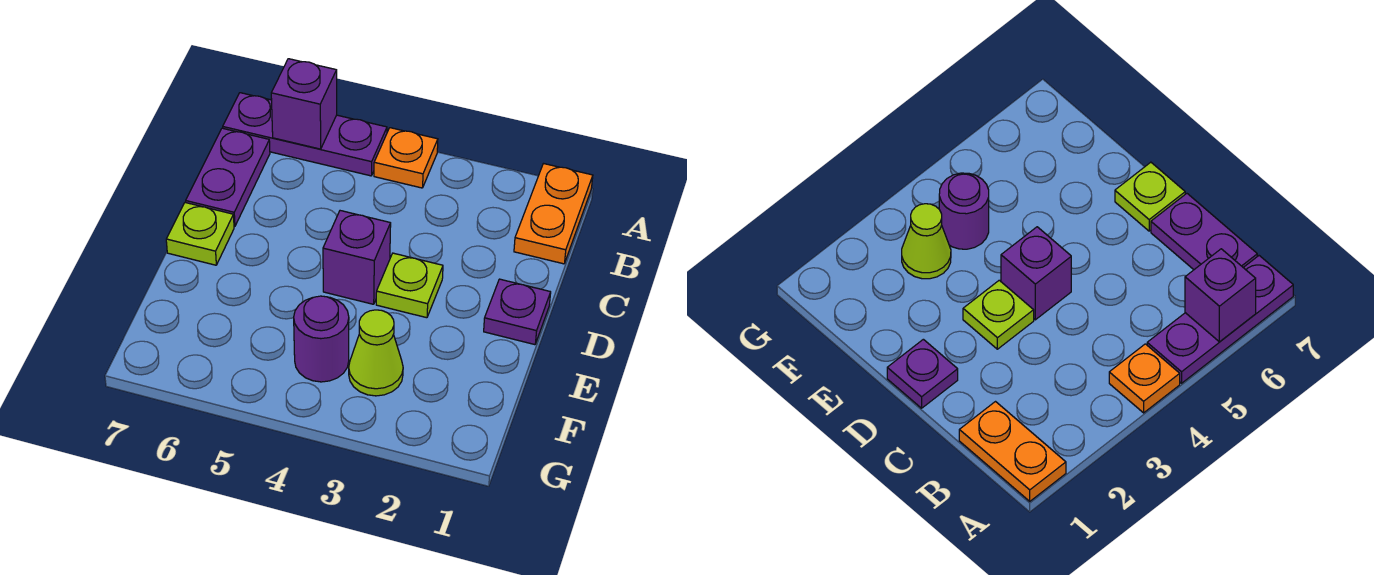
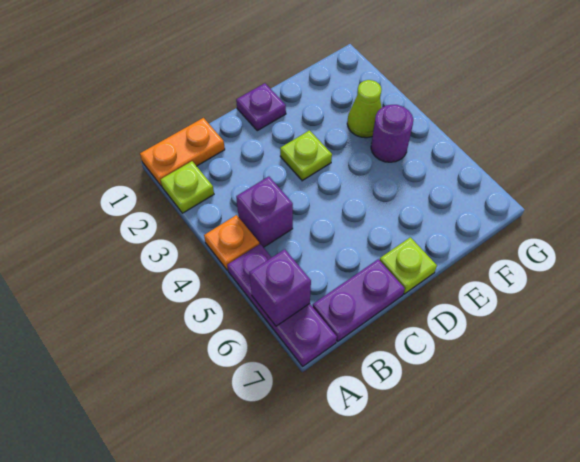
none -> lime 1x1 plate [160,161,214,213]
purple 1x1 brick [323,211,391,304] -> purple 1x1 brick moved to [236,177,293,247]

